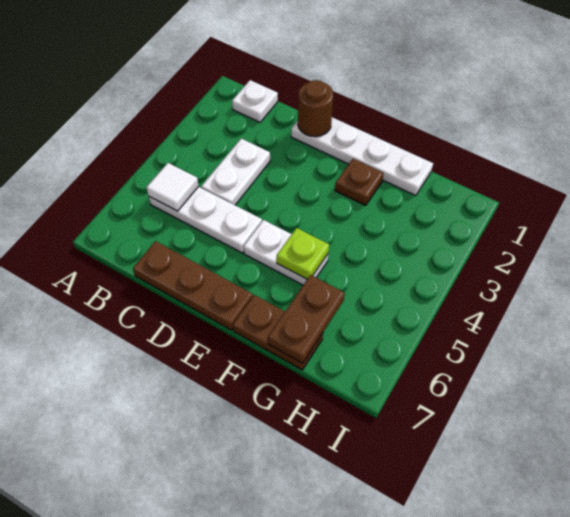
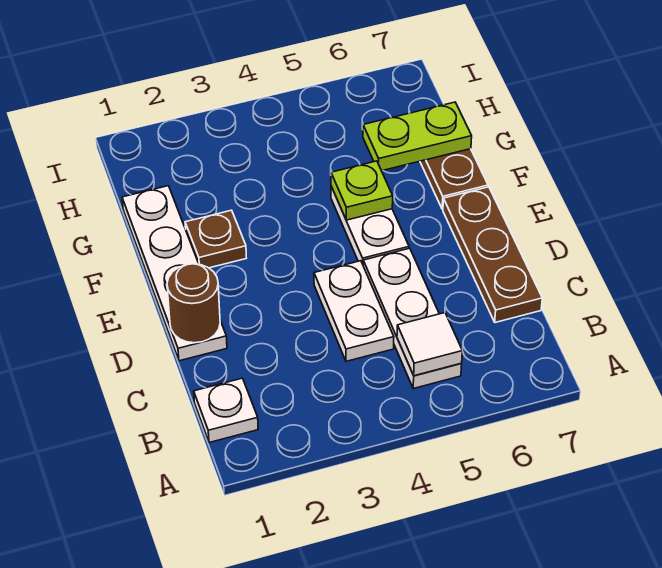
white 1x2 plate [201,139,270,205] -> white 1x2 plate turned to [314,261,394,361]
brown 1x2 plate [268,275,345,363] -> lime 1x2 plate [363,102,472,171]

